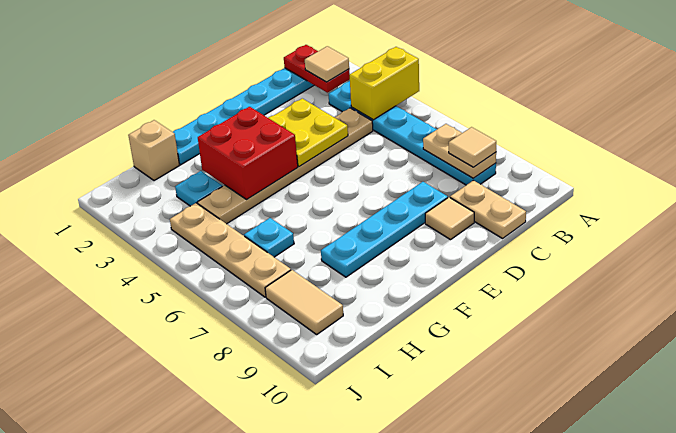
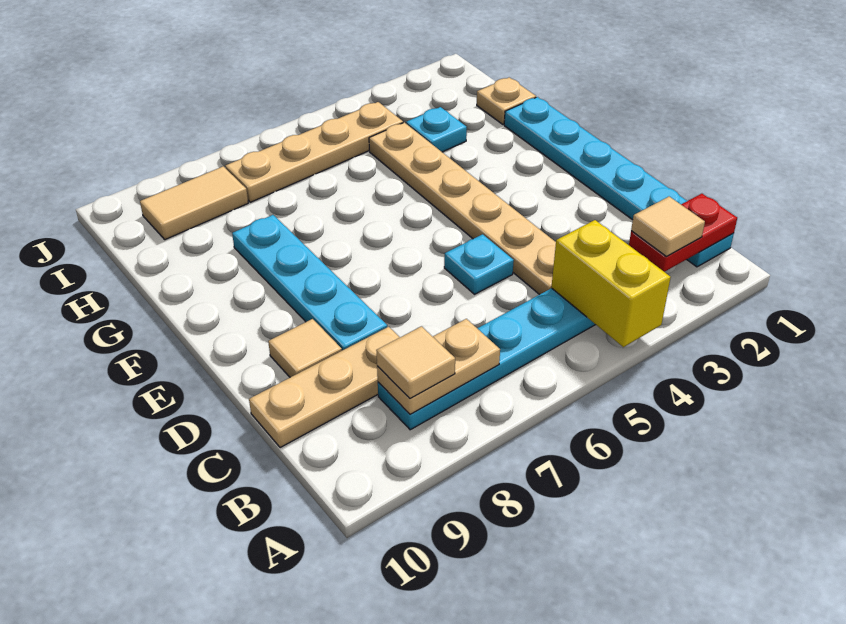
tan 1x2 plate [450,180,526,239] -> tan 1x3 plate [249,327,400,448]
yellow 2x2 plate [268,98,348,167] -> none
red 2x2 brick [198,107,298,200] -> none
tan 1x1 brick [128,120,179,181] -> tan 1x1 plate [477,77,536,124]
cyan 1x1 plate [244,218,294,257] -> cyan 1x1 plate moved to [444,234,514,294]

